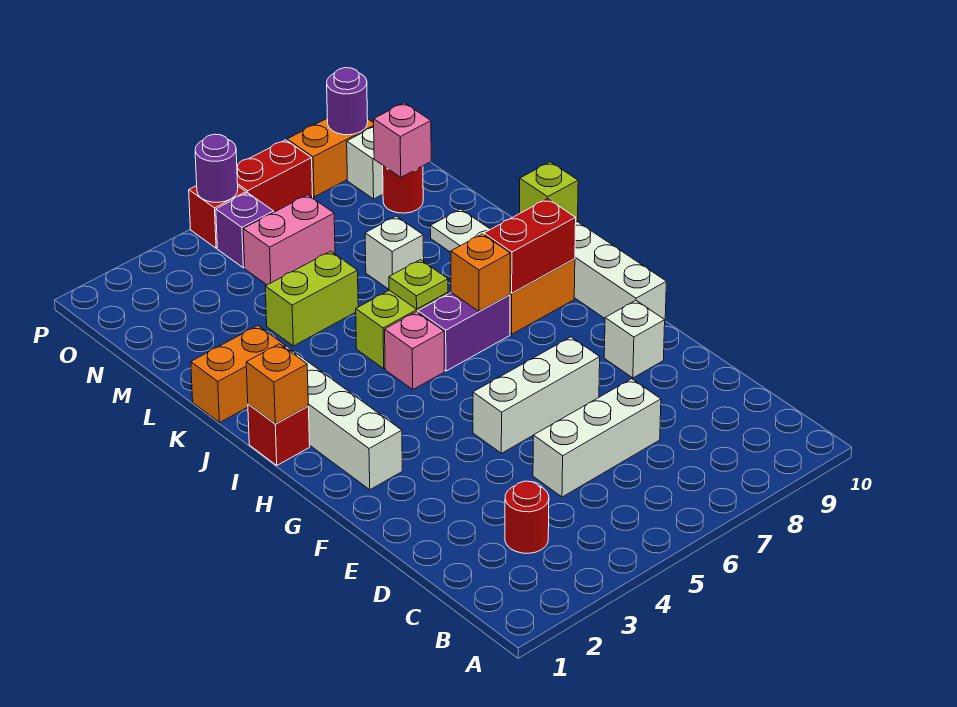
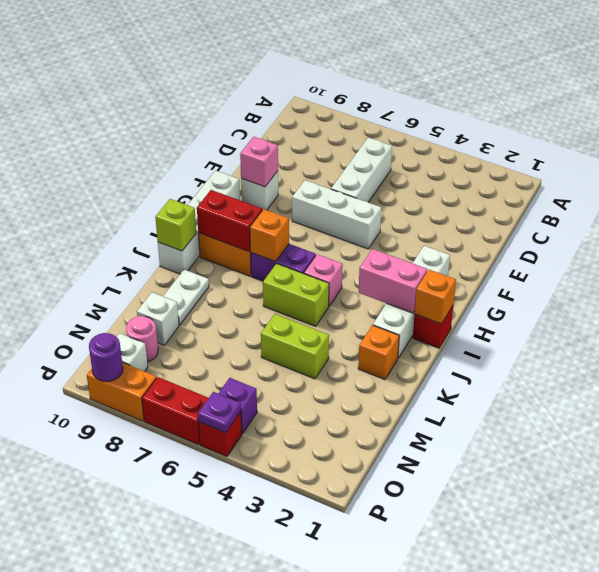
red 1x1 round brick [505,481,549,553] -> none
white 1x3 brick [533,379,661,497] -> white 1x3 brick turned to [331,137,392,202]
lime 1x1 plate [389,260,448,309] -> none
orange 1x2 brick [191,326,285,422] -> orange 1x1 brick [358,325,399,380]
white 1x1 brick [365,216,424,289] -> white 1x1 brick moved to [137,292,179,345]
pink 1x2 brick [243,195,335,285] -> pink 1x2 brick moved to [359,249,427,313]
red 1x1 round brick [383,166,423,213] -> pink 1x1 round brick [126,316,158,362]
pink 1x1 brick [374,103,431,177] -> pink 1x1 brick moved to [240,137,278,187]
purple 1x1 round brick [195,134,238,202] -> purple 1x1 plate [198,392,241,433]

